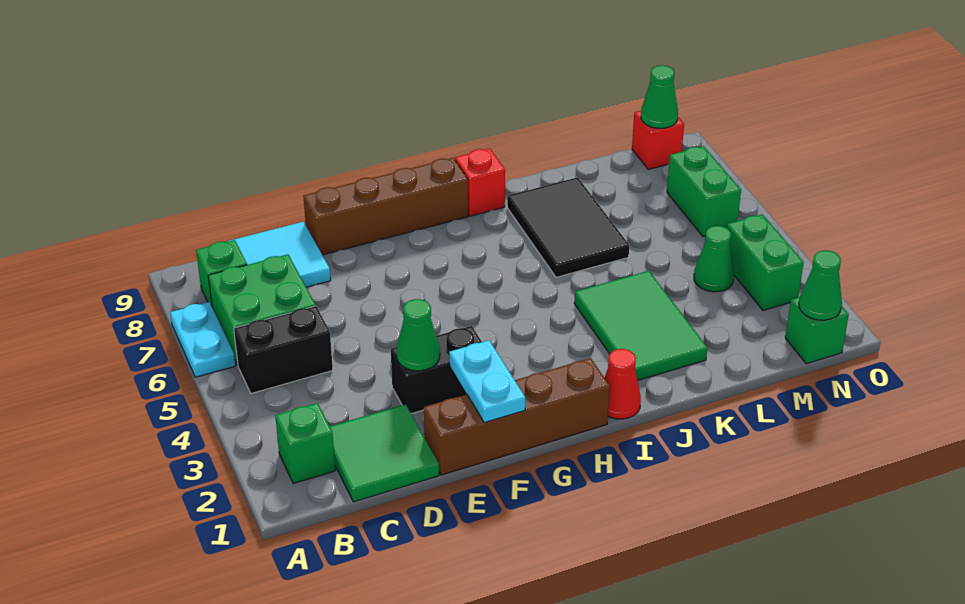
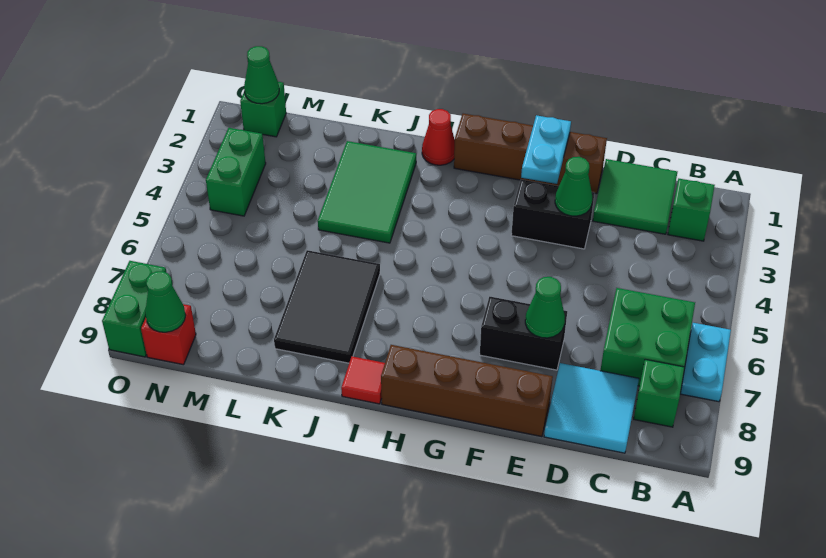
black 1x2 brick [234,306,333,393] -> black 1x2 brick moved to [480,297,567,370]
red 1x1 brick [455,149,505,216] -> red 1x1 tile [341,356,385,404]
green 1x1 cone [694,226,734,292] -> green 1x1 cone moved to [525,277,565,338]
green 1x2 brick [667,146,741,237] -> green 1x2 brick moved to [102,261,166,357]

